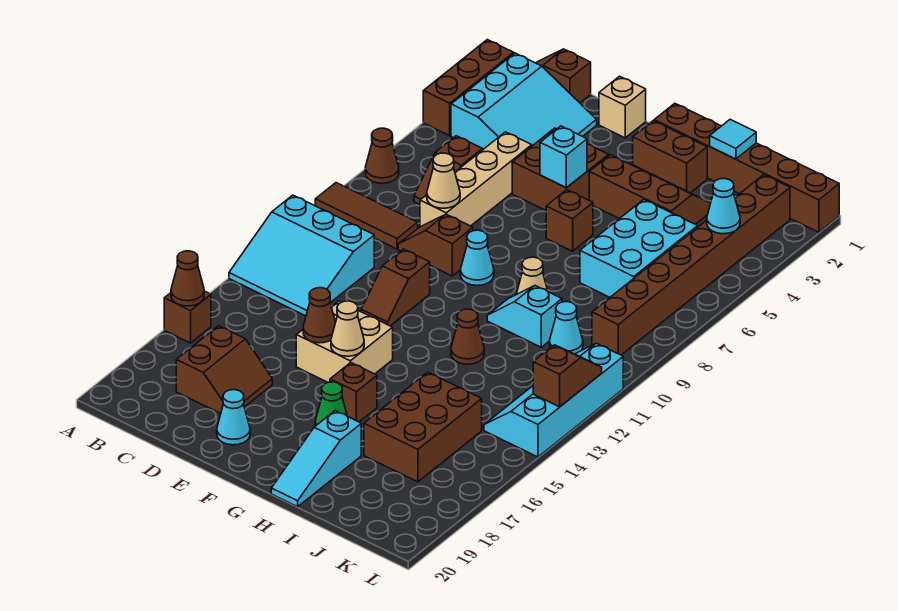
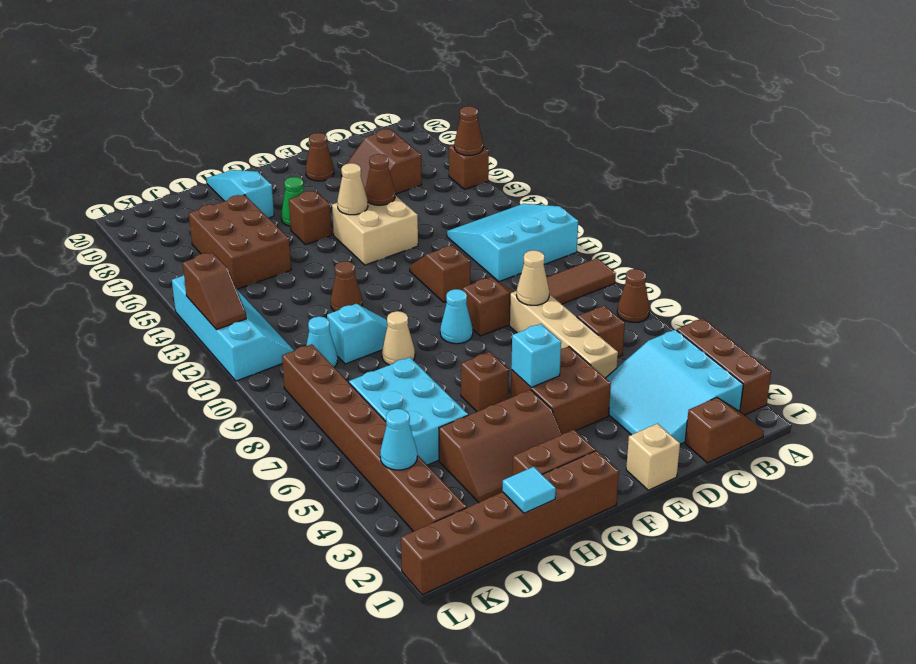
cyan 1x1 cone [217,390,250,445] -> brown 1x1 cone [306,133,334,181]

